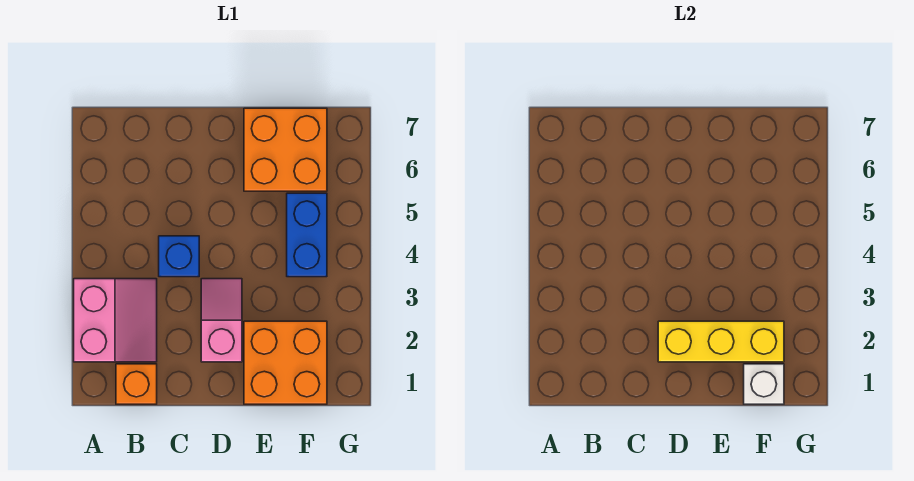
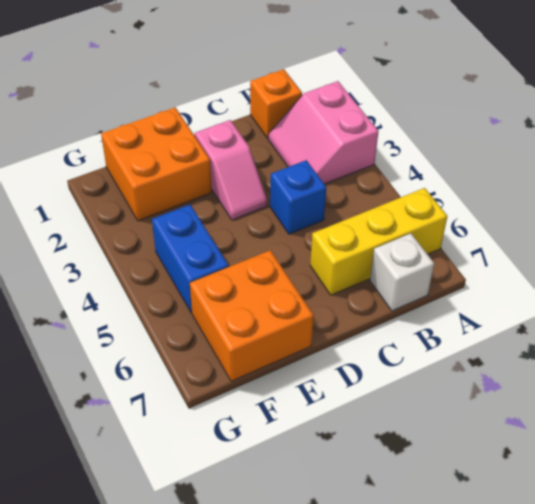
yellow 1x3 brick [658,321,784,362] -> yellow 1x3 brick moved to [310,188,447,295]
white 1x1 brick [744,364,784,404] -> white 1x1 brick moved to [370,233,434,311]

